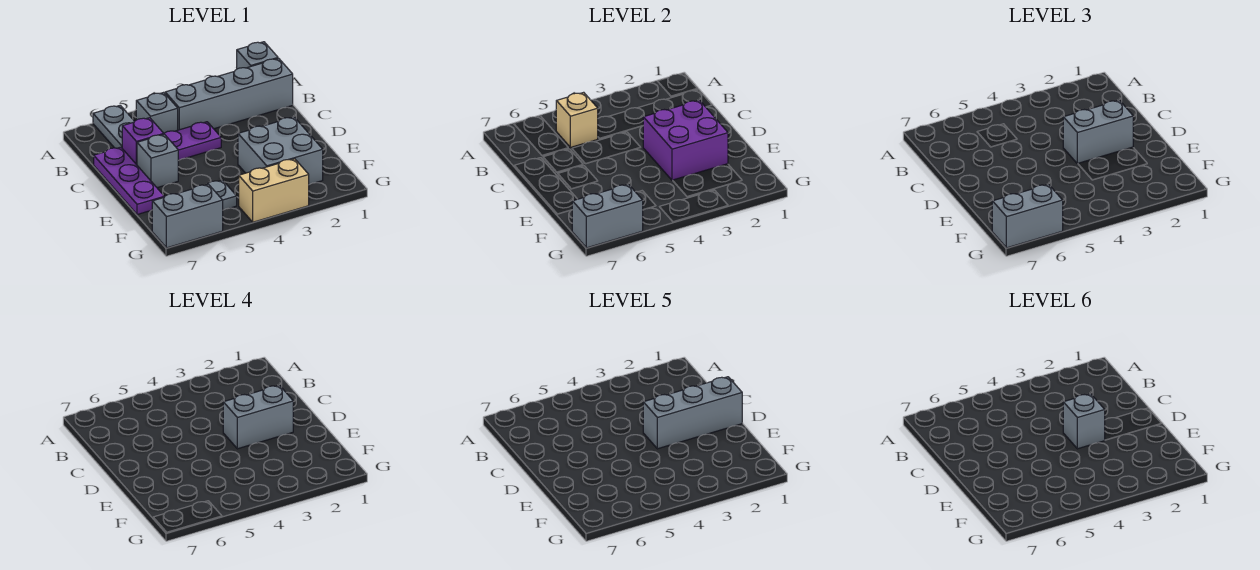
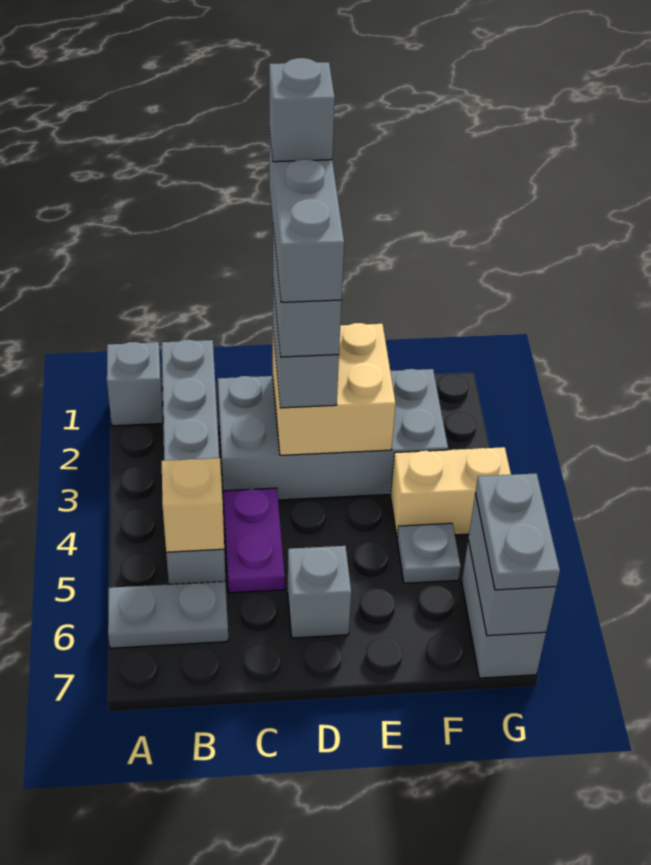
purple 1x1 brick [122,118,164,165] -> none
purple 1x3 plate [94,147,164,215] -> none
purple 2x2 brick [643,100,728,180] -> tan 2x2 brick [273,323,396,455]
grey 1x1 brick [1063,394,1105,449] -> grey 1x1 brick moved to [269,58,335,162]
grey 2x2 brick [238,117,323,185] -> grey 2x4 brick [218,369,448,500]
tan 1x2 brick [239,159,309,222] -> tan 1x2 brick turned to [391,447,511,536]
grey 1x2 brick [992,184,1063,248] -> grey 1x2 plate [475,473,560,590]

